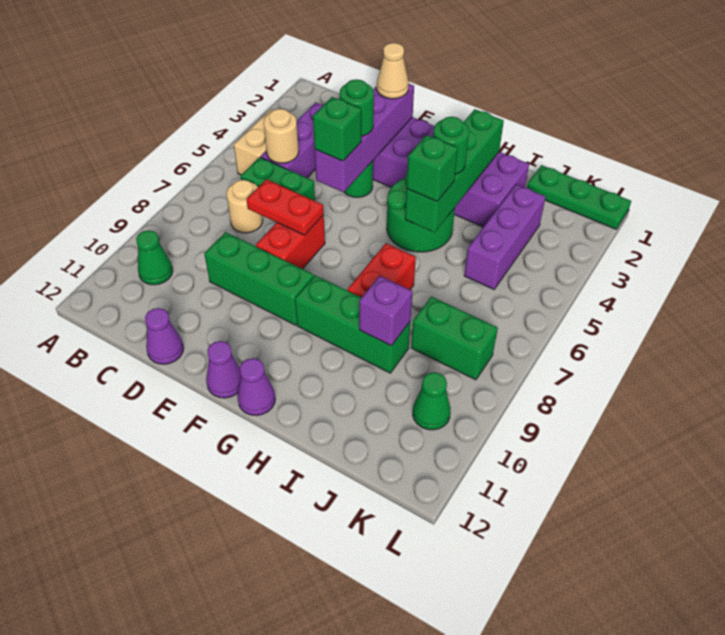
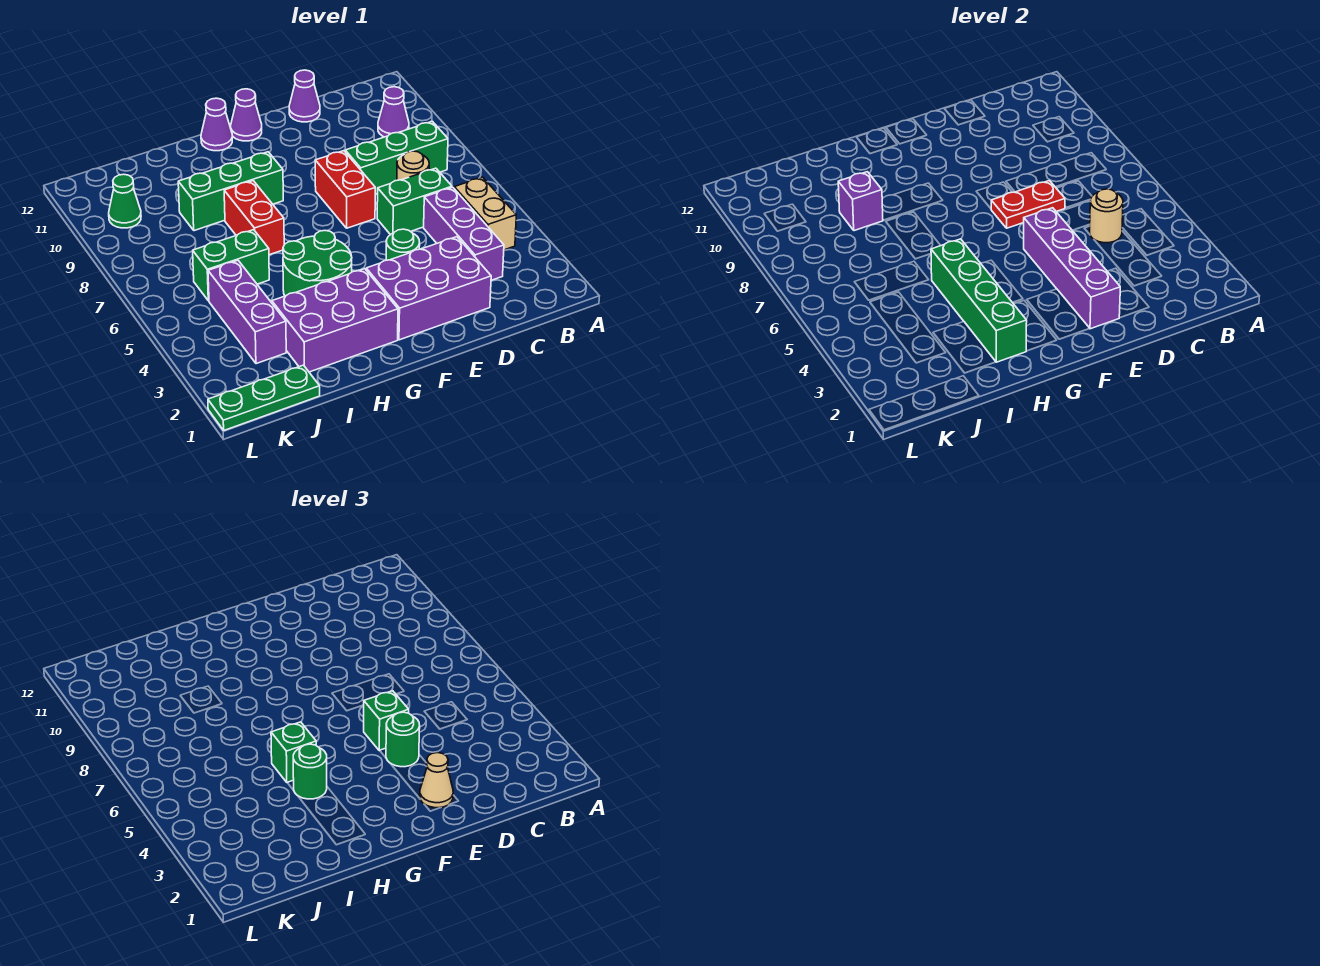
green 1x1 cone [136,230,173,285] -> purple 1x1 cone [378,87,409,137]
green 1x3 brick [204,232,314,325] -> green 1x3 brick moved to [345,121,448,194]
green 1x2 brick [411,297,498,380] -> green 1x2 brick moved to [193,230,269,301]

